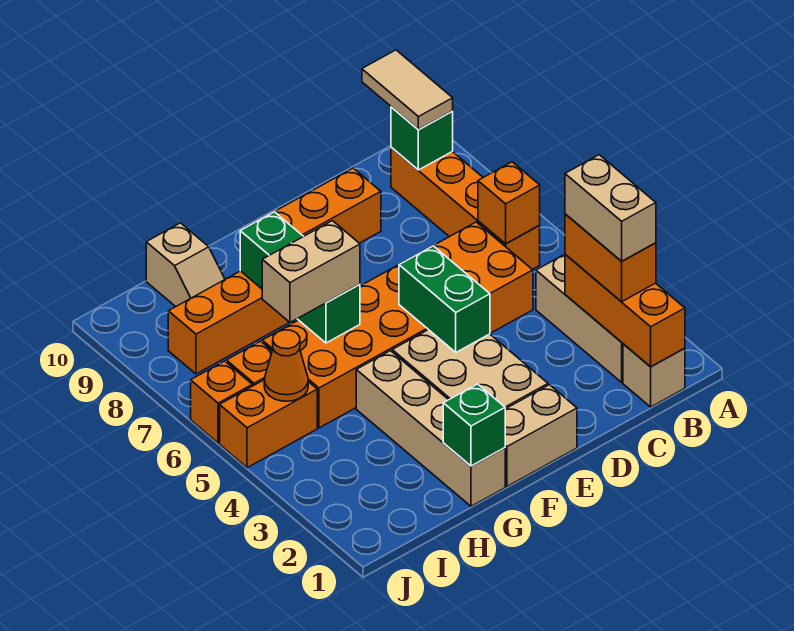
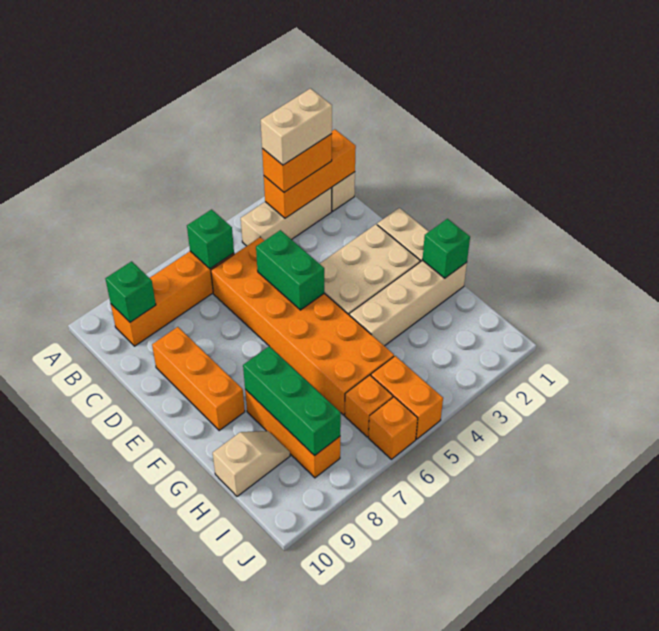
orange 1x1 brick [478,162,540,244] -> green 1x1 brick [187,209,234,269]
tan 1x2 tile [362,50,453,130] -> none
green 1x2 brick [399,246,490,352] -> green 1x2 brick turned to [256,230,324,310]
green 1x3 brick [240,212,360,343] -> green 1x3 brick turned to [243,346,341,456]
tan 1x2 brick [262,221,360,322] -> none
orange 1x1 cone [264,330,308,401] -> none

